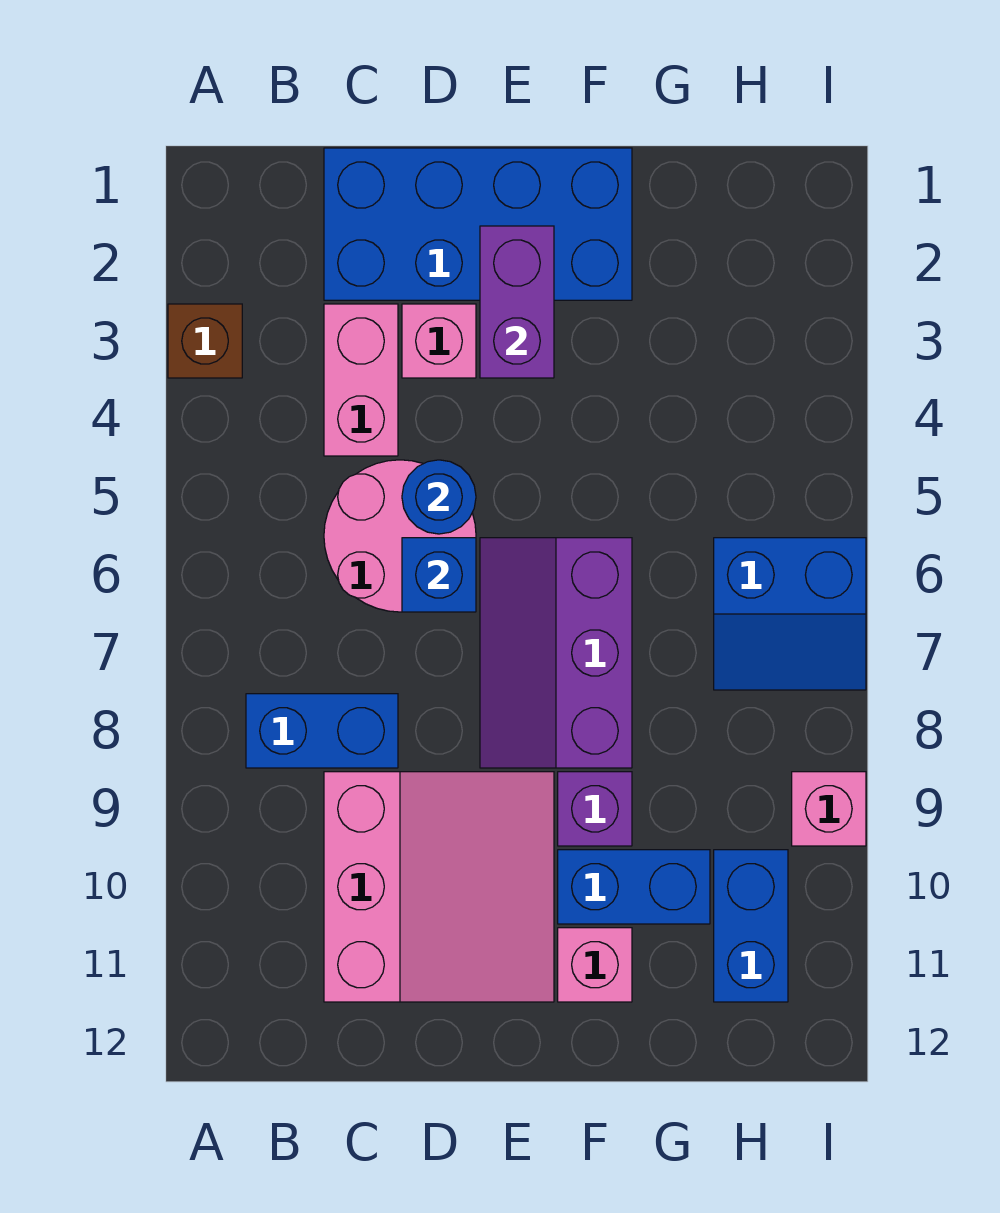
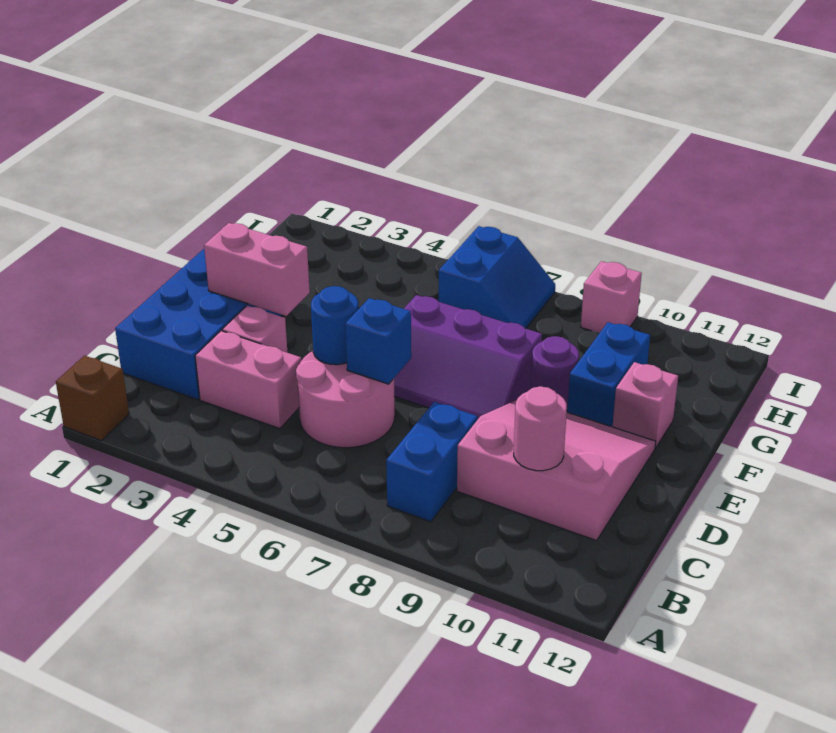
brown 1x1 brick [168,304,242,378] -> brown 1x1 brick moved to [56,356,129,440]
none -> pink 1x1 round brick [514,386,567,471]
purple 1x2 brick [480,226,554,378] -> pink 1x2 brick [204,223,310,316]
purple 1x1 brick [558,772,632,846] -> purple 1x1 round brick [531,336,579,407]
blue 1x2 brick [714,850,788,1002] -> none

